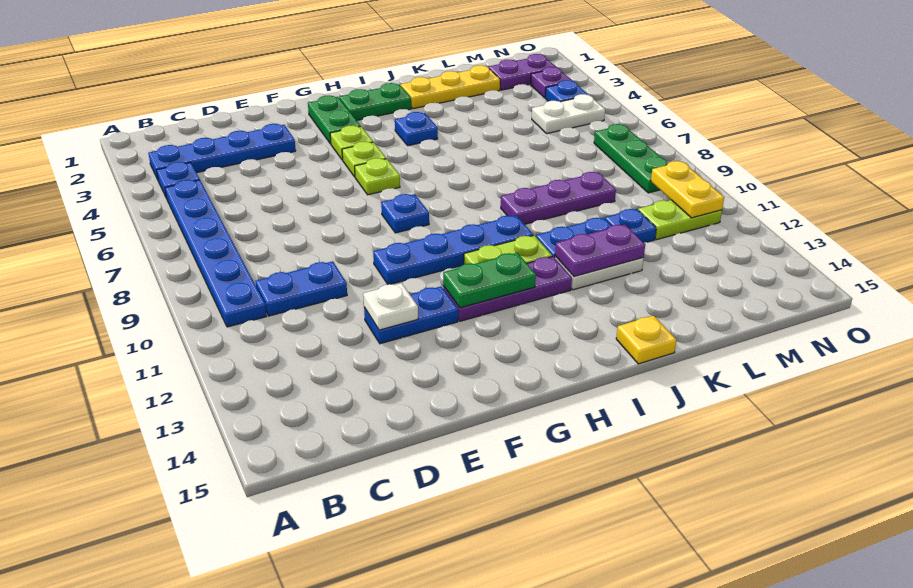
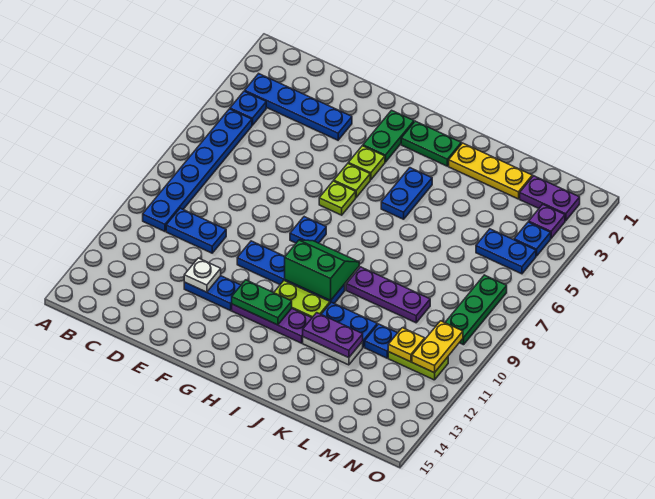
none -> green 2x2 slope [285,240,359,300]
blue 1x1 plate [395,112,438,146] -> blue 1x2 plate [381,168,432,219]
yellow 1x1 plate [616,316,676,364] -> yellow 1x1 plate moved to [388,328,425,362]
white 1x2 plate [532,94,605,134] -> blue 1x2 plate [476,229,536,274]

